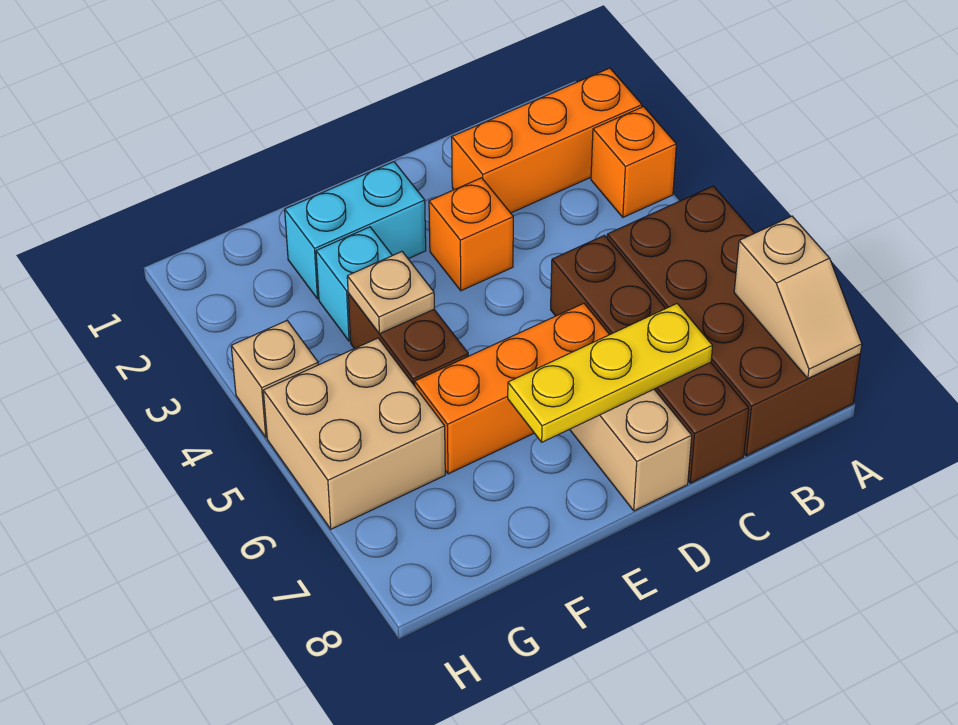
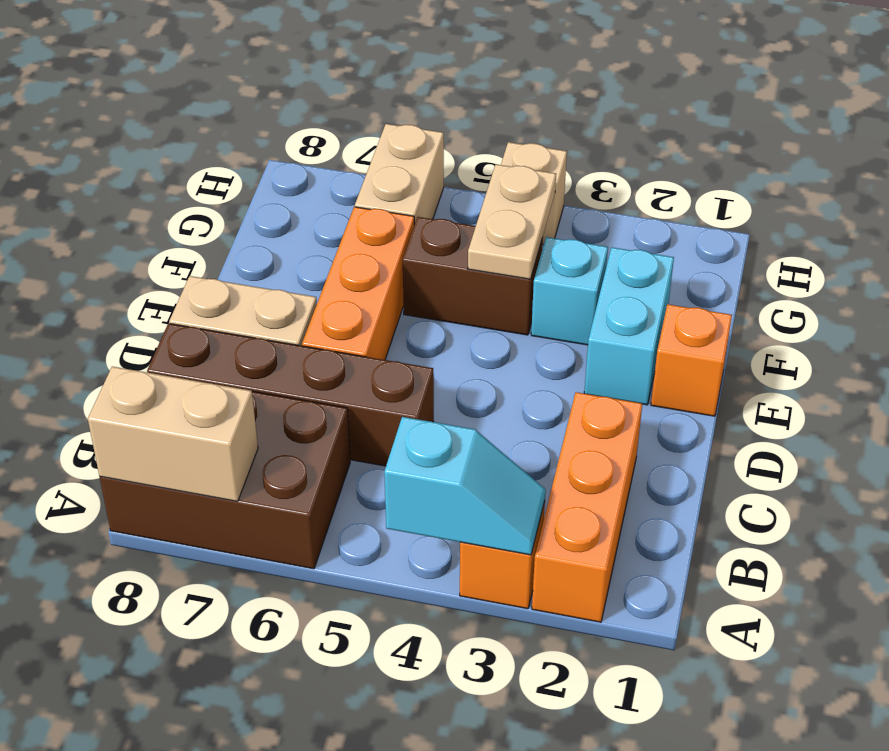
none -> cyan 1x2 slope [384,417,546,555]
brown 2x4 brick [607,186,860,456] -> brown 2x3 brick [100,391,350,569]
tan 1x2 slope [734,216,862,378] -> tan 1x2 brick [88,367,258,501]
yellow 1x3 plate [508,304,713,442] -> none
orange 1x1 brick [429,178,513,291] -> orange 1x1 brick moved to [651,304,732,416]
tan 1x1 plate [347,252,434,334] -> tan 1x2 plate [468,164,556,279]
tan 2x2 brick [263,338,445,529] -> tan 1x2 brick [355,124,444,225]

